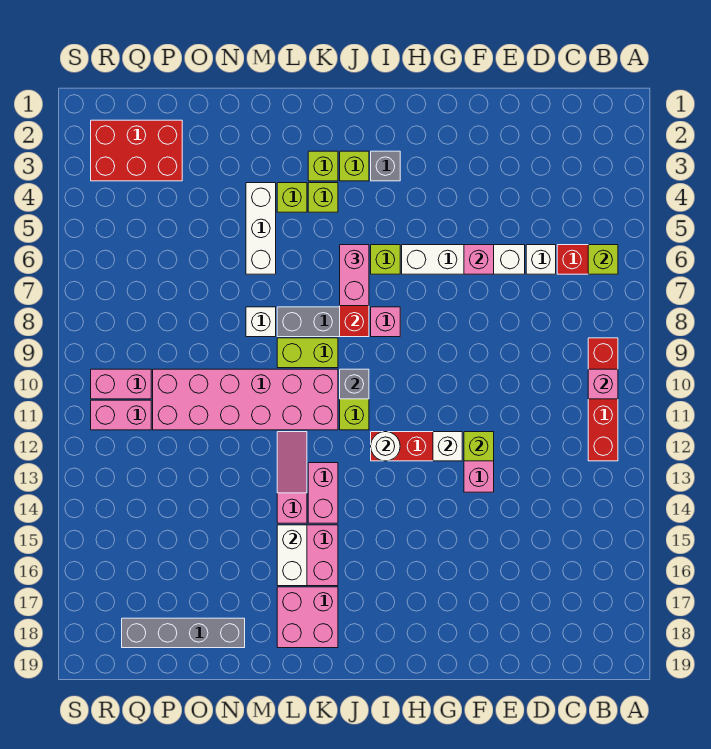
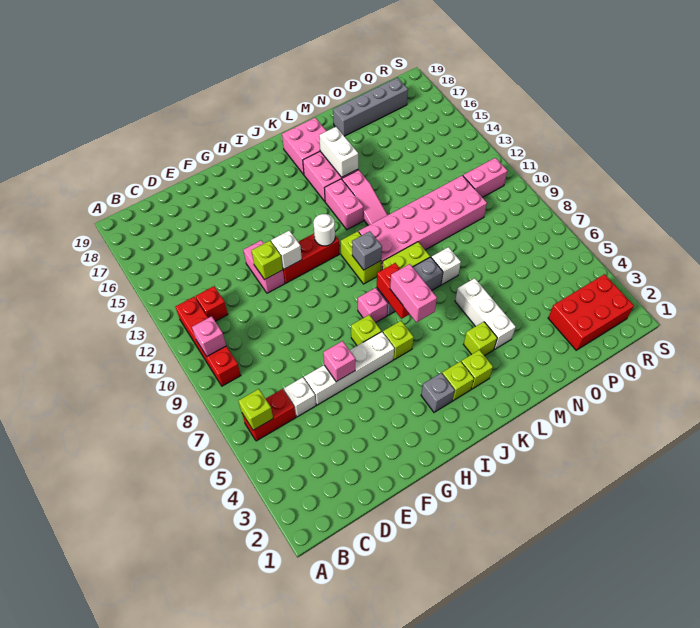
none -> red 1x1 brick [196,286,228,321]
lime 1x1 brick [308,183,338,212] -> lime 1x1 brick moved to [351,315,381,346]
pink 1x2 brick [91,369,151,399] -> none

